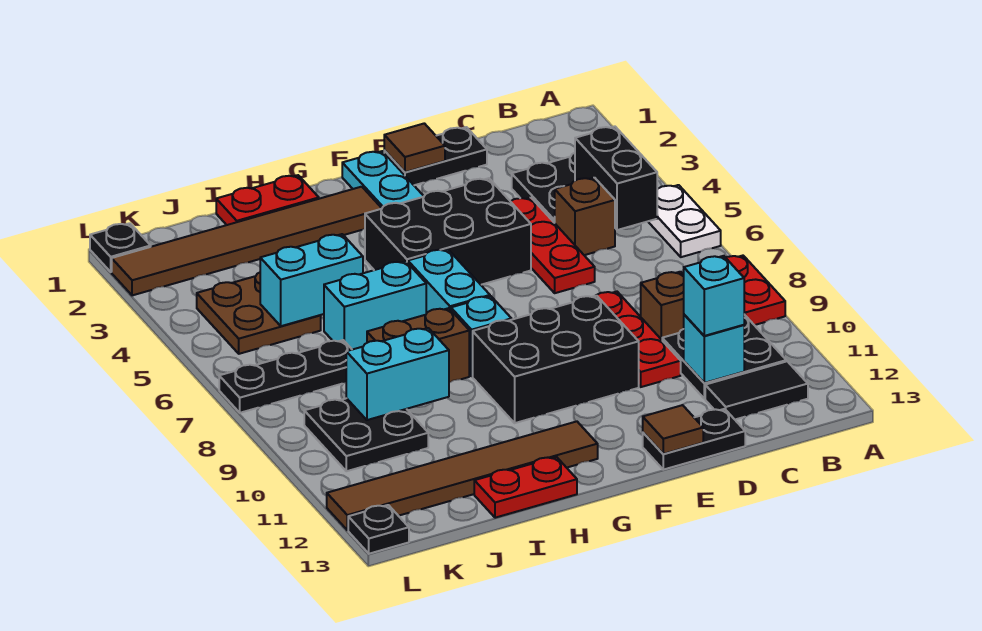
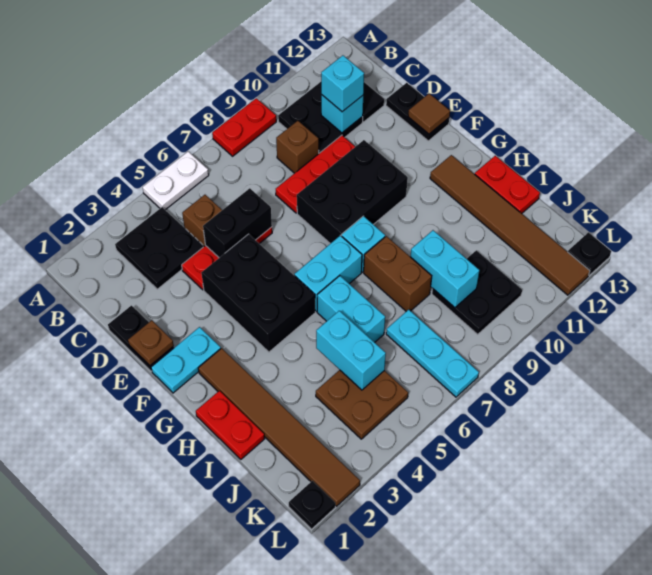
black 1x2 brick [575,127,657,230] -> black 1x2 brick moved to [203,188,272,258]
brown 1x1 tile [384,123,445,172] -> brown 1x1 plate [128,320,174,365]
black 2x3 brick [473,296,639,423] -> black 2x3 brick turned to [297,140,408,244]
black 1x3 plate [219,340,352,413] -> cyan 1x3 plate [386,309,479,397]

